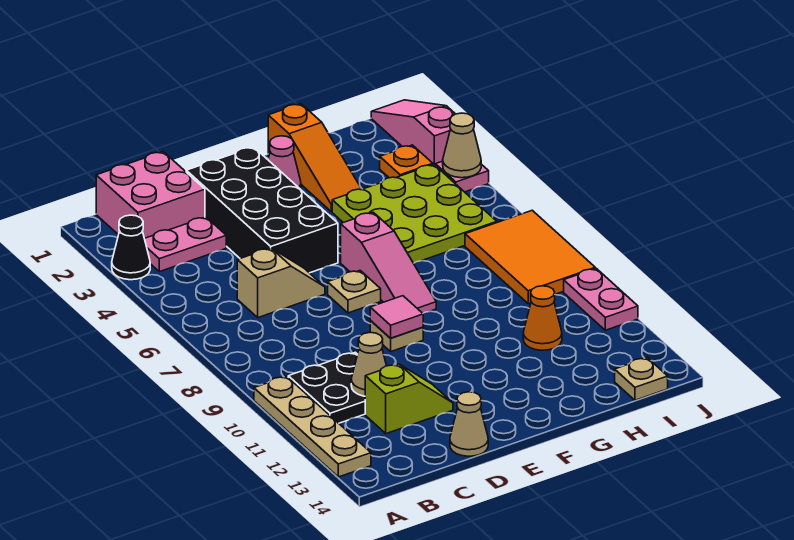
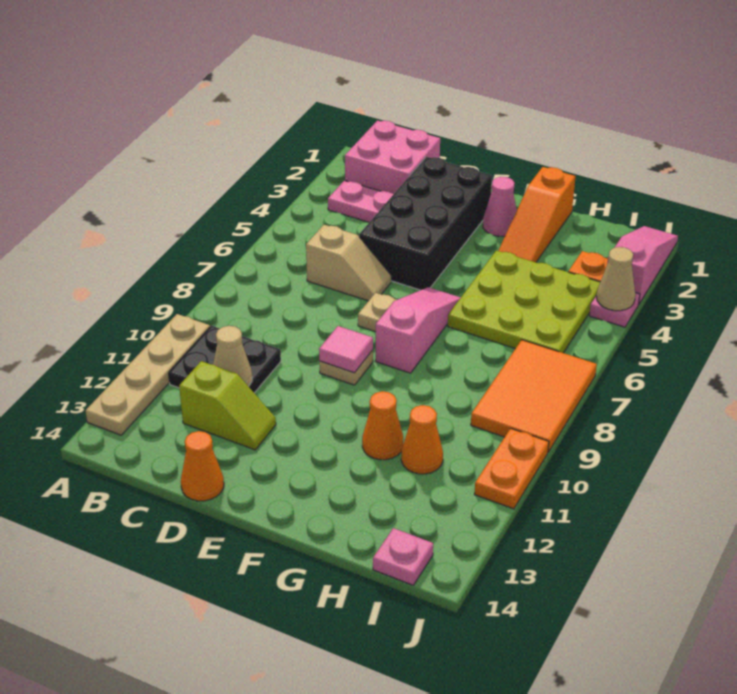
black 1x1 cone [112,215,150,280] -> none
tan 1x1 cone [450,392,488,456] -> orange 1x1 cone [181,431,224,501]
pink 1x3 slope [341,212,436,313] -> pink 1x3 slope turned to [376,287,461,373]
none -> orange 1x1 cone [362,391,403,460]
tan 1x1 plate [615,358,668,400] -> pink 1x1 plate [373,528,433,585]
pink 1x2 plate [564,268,638,330] -> orange 1x2 plate [474,428,549,509]

